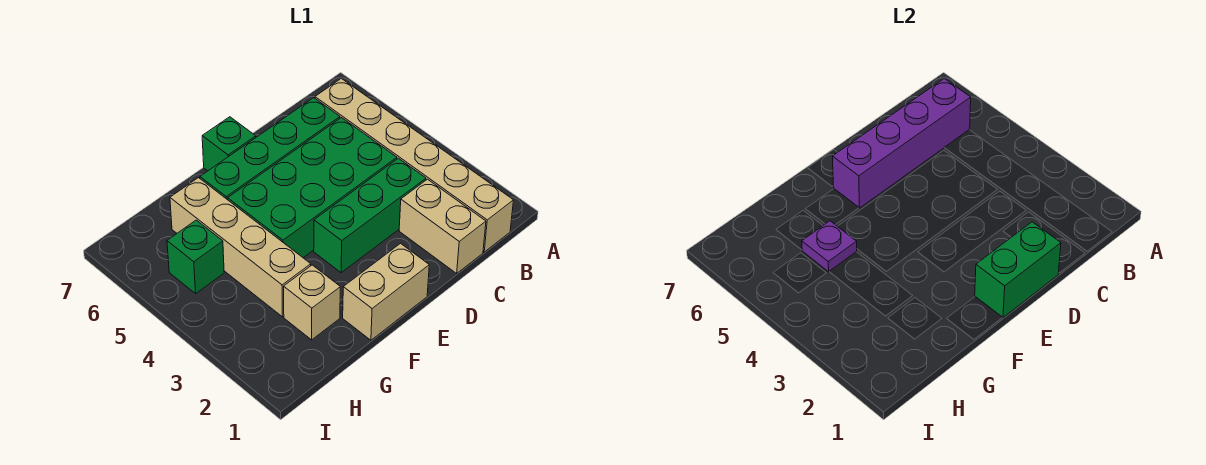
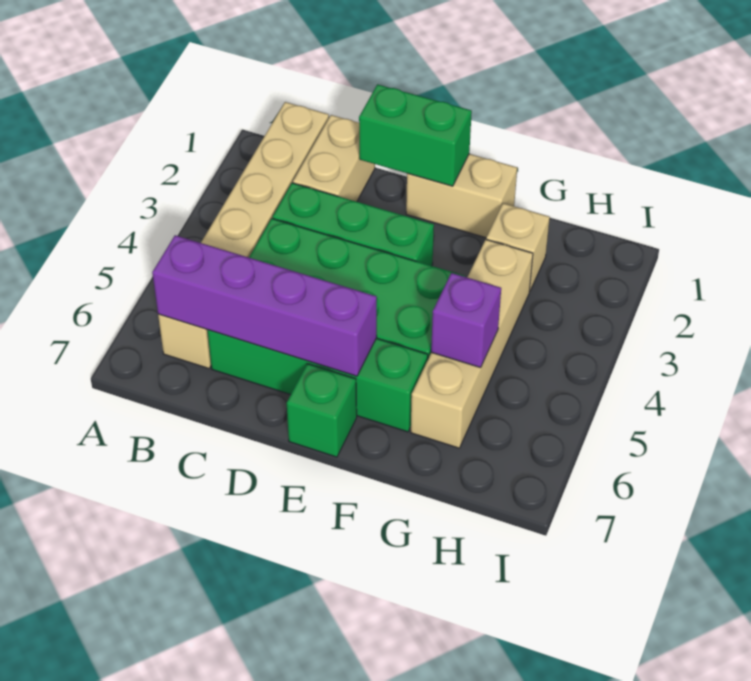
purple 1x1 plate [802,221,857,272] -> purple 1x1 brick [431,273,501,368]
green 1x1 brick [167,220,224,294] -> none

